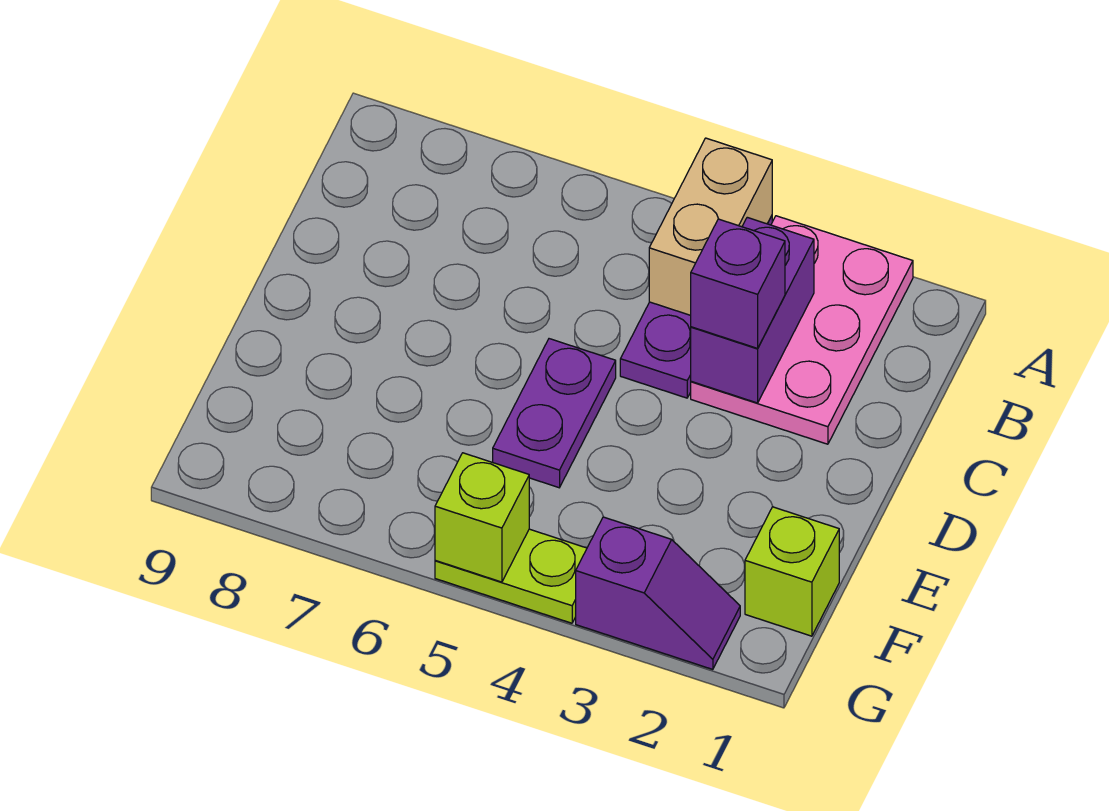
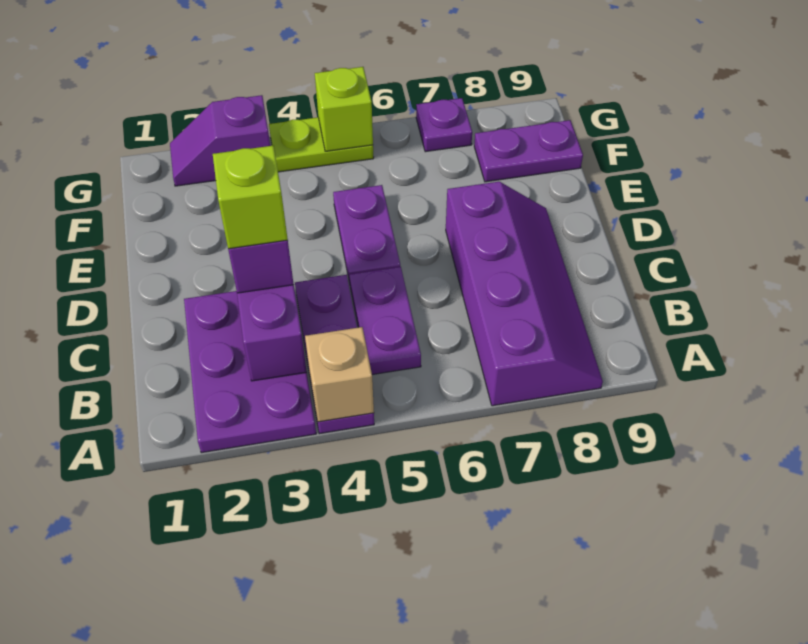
pink 2x3 plate [691,216,913,444] -> purple 2x3 plate [184,291,316,453]
tan 1x2 brick [649,138,772,315] -> tan 1x1 brick [305,327,374,422]
none -> purple 2x4 slope [446,182,603,406]
none -> purple 1x2 plate [349,267,421,375]
lime 1x1 brick [745,507,839,636] -> lime 1x1 brick moved to [213,146,288,249]
none -> purple 1x2 plate [474,120,583,182]
none -> purple 1x1 plate [416,98,472,152]

